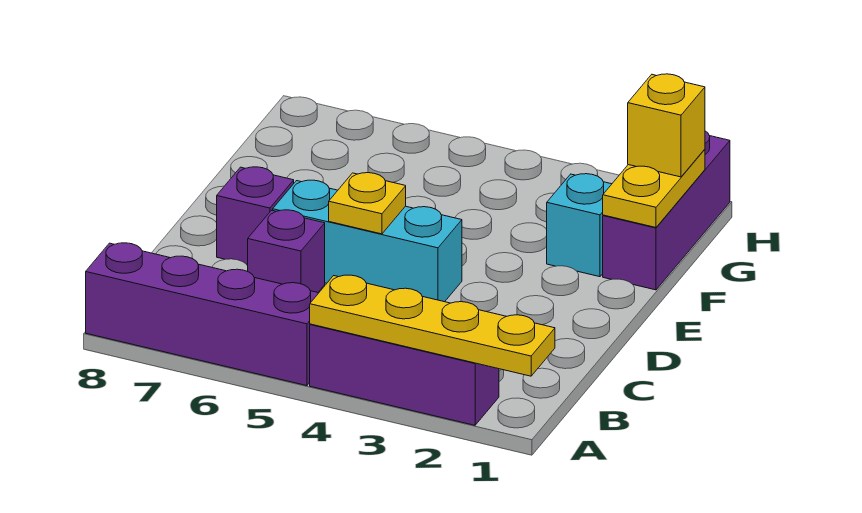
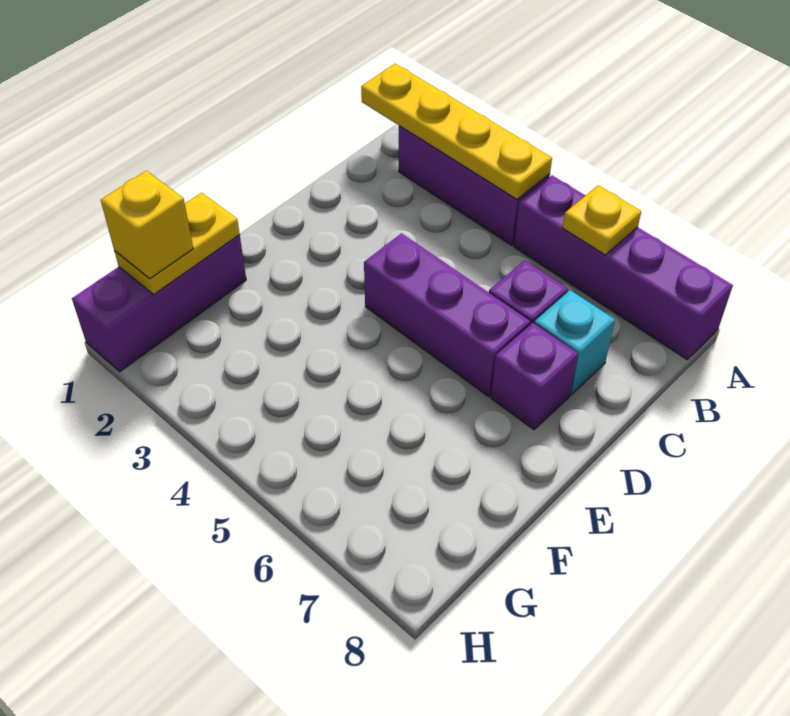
cyan 1x3 brick [273,180,462,302] -> purple 1x3 brick [364,233,530,397]
yellow 1x1 plate [329,173,406,234] -> yellow 1x1 plate moved to [563,185,641,255]
cyan 1x1 brick [547,174,611,277] -> cyan 1x1 brick moved to [534,290,615,395]

